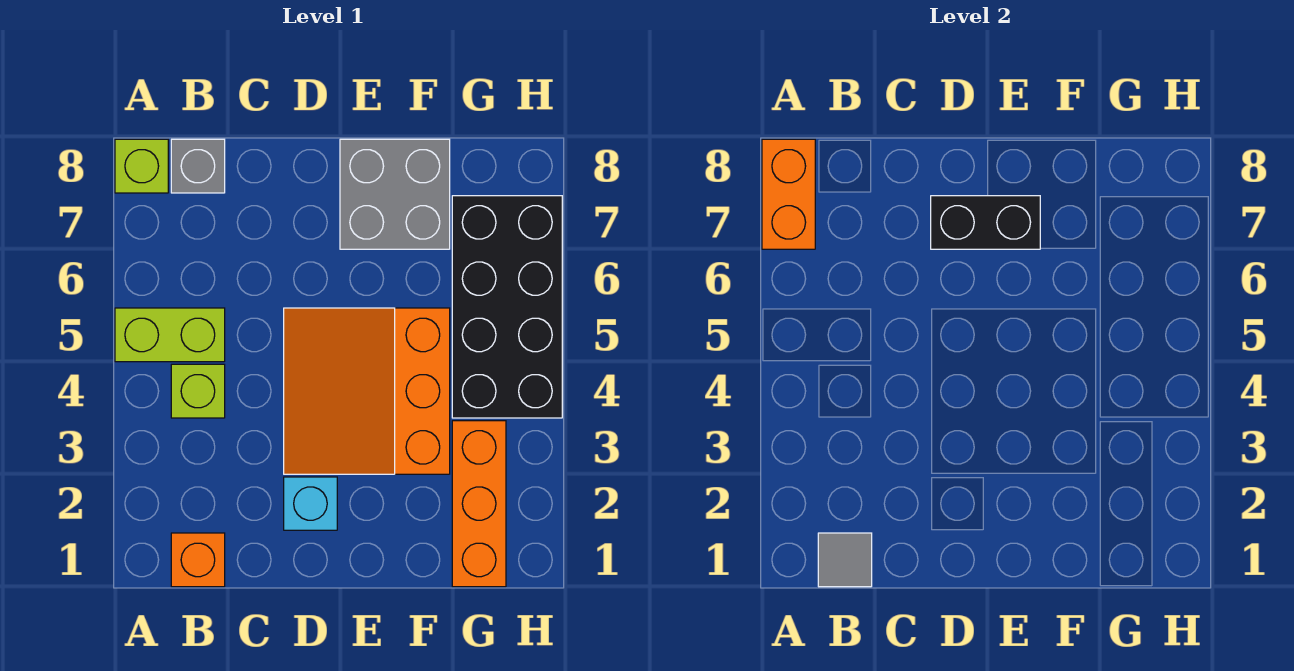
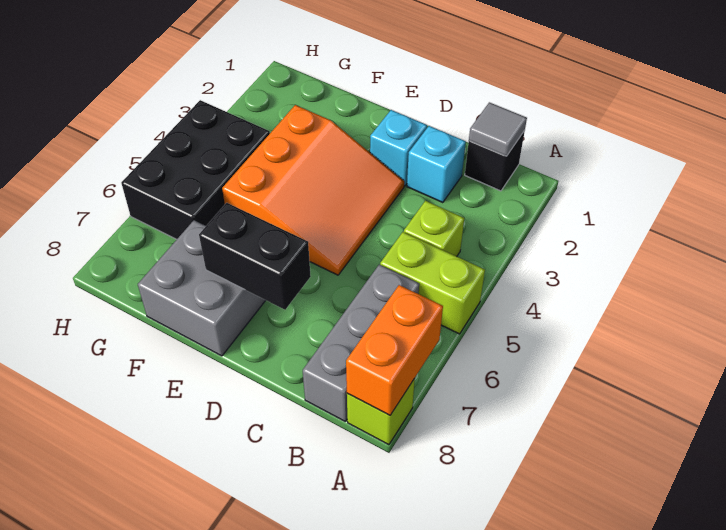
orange 1x1 brick [171,533,225,587] -> black 1x1 brick [465,131,525,191]
grey 1x1 brick [171,139,225,193] -> grey 1x3 brick [303,265,419,421]
none -> cyan 1x1 brick [407,126,466,203]
orange 1x3 brick [452,421,506,587] -> none
black 2x4 brick [452,196,562,418] -> black 2x3 brick [121,100,270,239]

